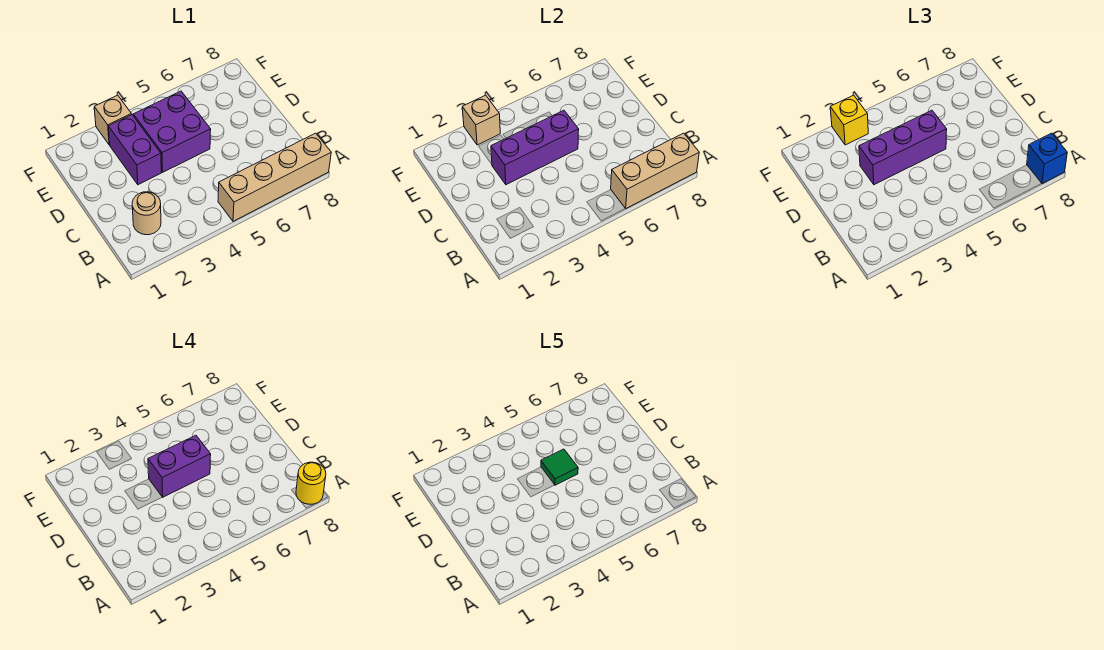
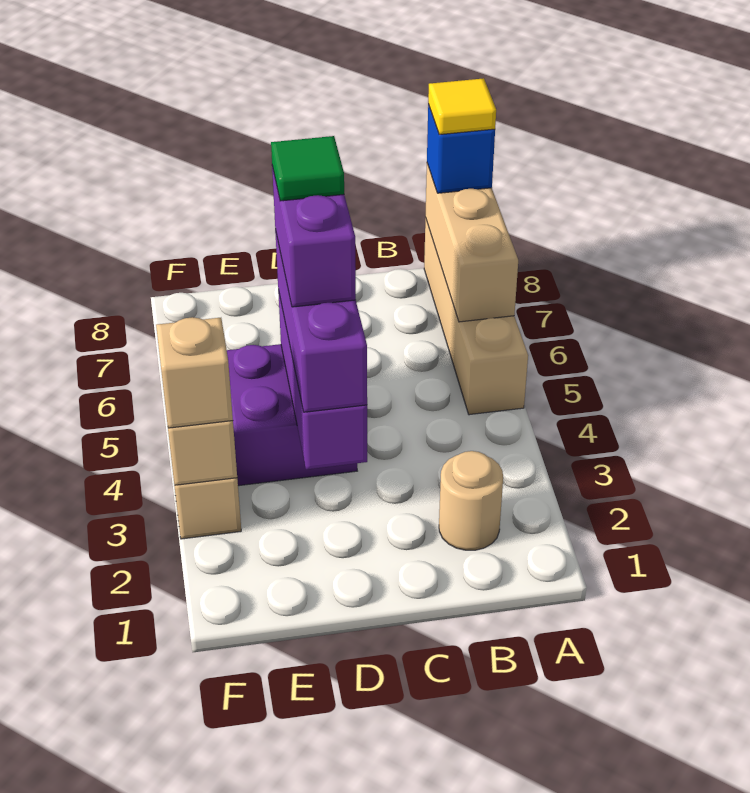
yellow 1x1 round brick [296,462,326,504] -> yellow 1x1 tile [428,78,496,135]
purple 1x2 brick [108,115,161,185] -> none
yellow 1x1 brick [830,95,868,145] -> tan 1x1 brick [156,317,233,428]

